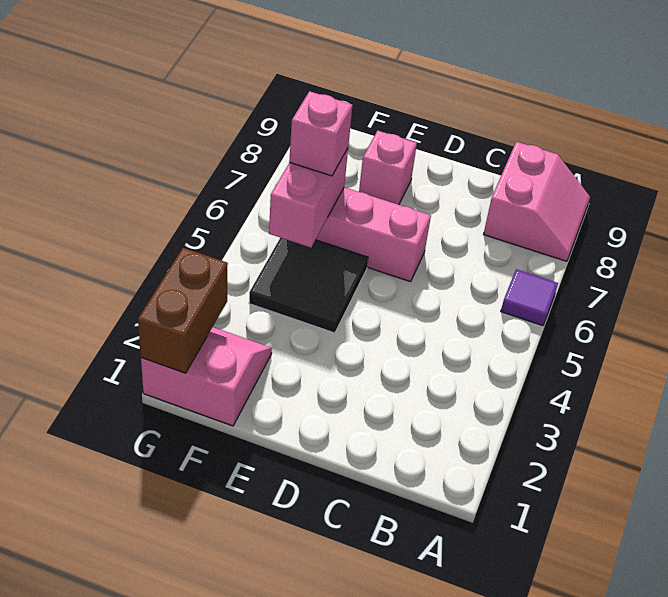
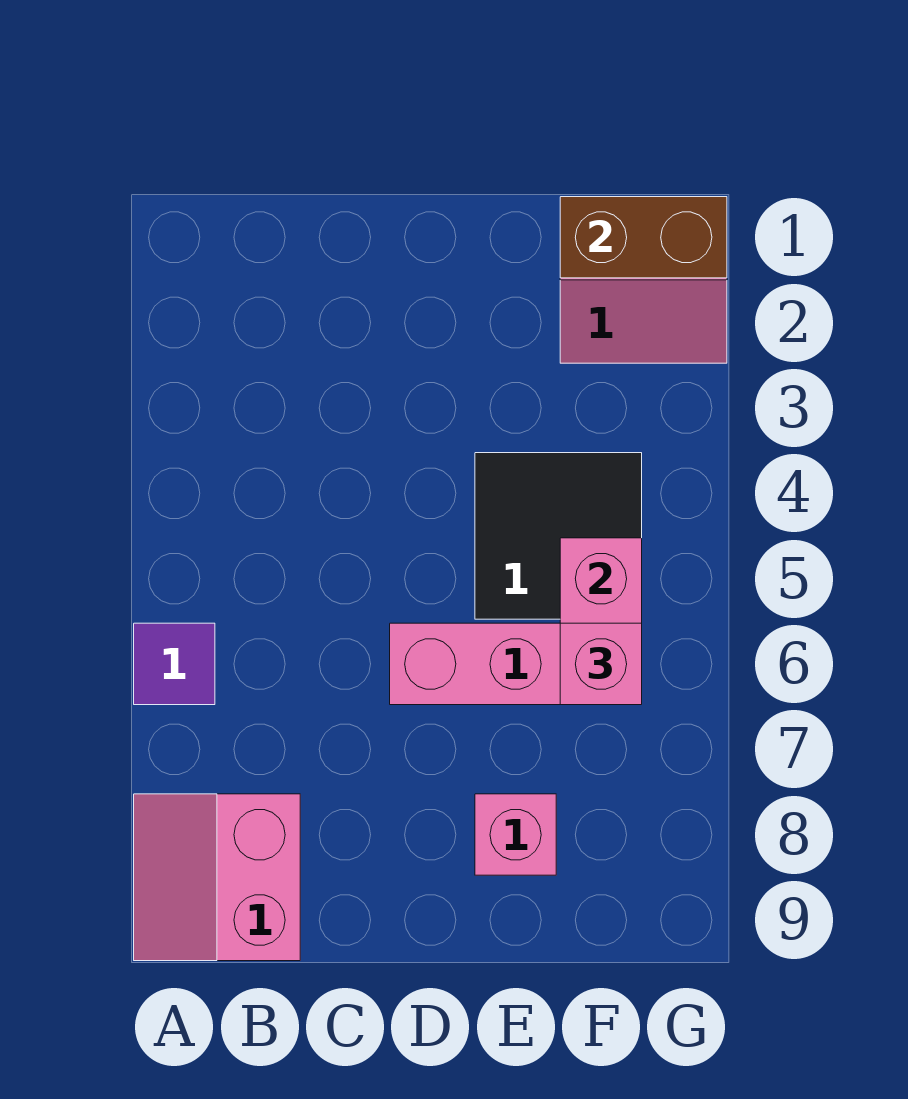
brown 1x2 brick [138,248,228,373] -> brown 1x2 brick turned to [560,197,727,278]

